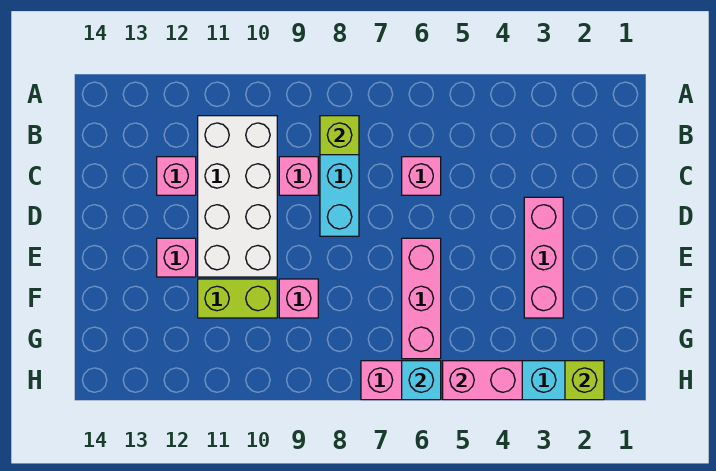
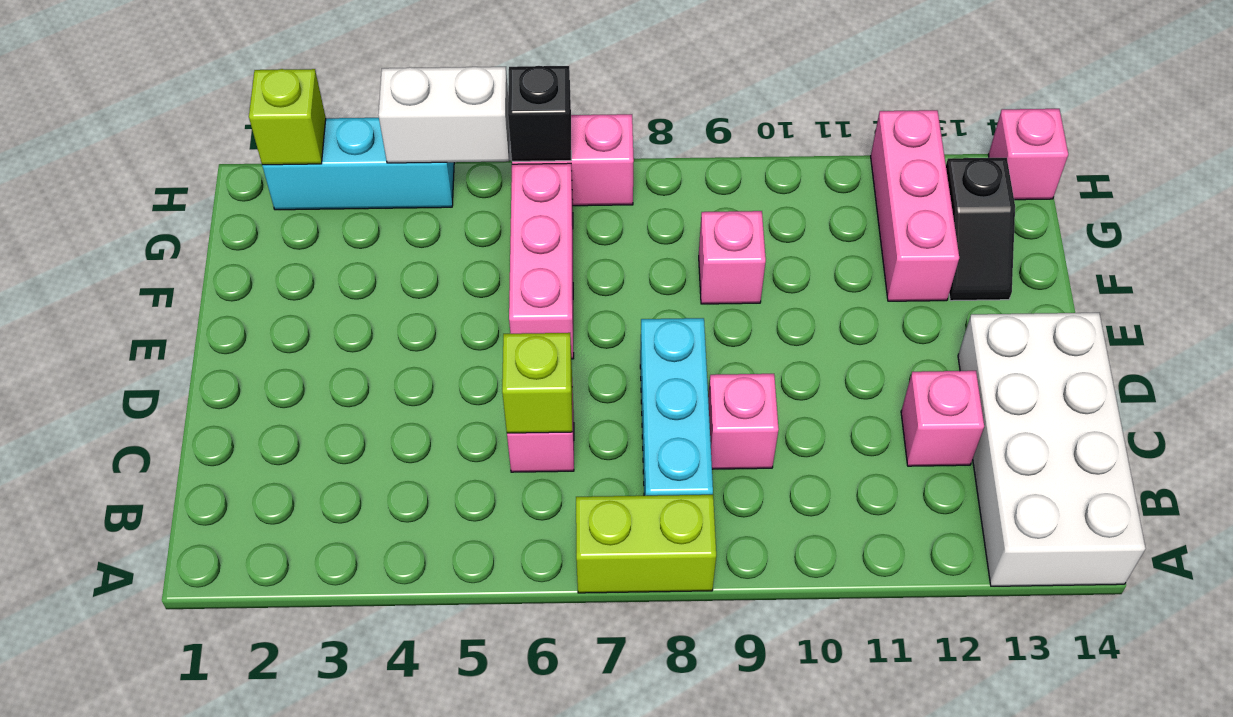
lime 1x1 brick [320,116,359,155] -> lime 1x1 brick moved to [502,333,572,433]
white 2x4 brick [198,116,277,277] -> white 2x4 brick moved to [958,313,1146,586]
pink 1x3 brick [524,197,563,318] -> pink 1x3 brick moved to [871,110,959,301]
pink 1x1 brick [157,238,196,277] -> pink 1x1 brick moved to [988,109,1068,200]
lime 1x2 brick [198,279,277,318] -> lime 1x2 brick moved to [576,495,716,593]
none -> black 1x2 slope [946,158,1015,301]
pink 1x2 brick [443,361,522,400] -> white 1x2 brick [378,67,509,163]
cyan 1x1 brick [402,361,441,400] -> black 1x1 brick [508,66,571,161]

